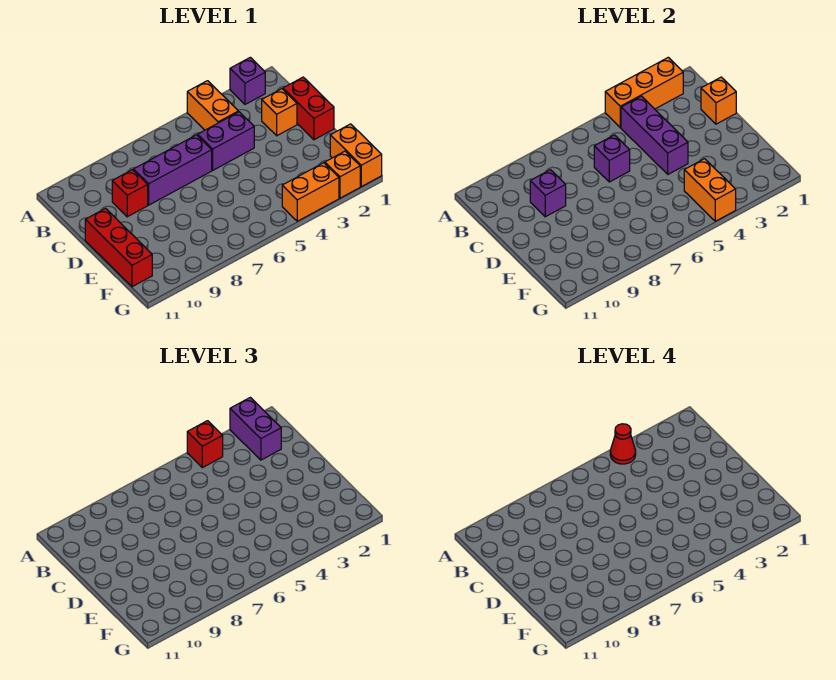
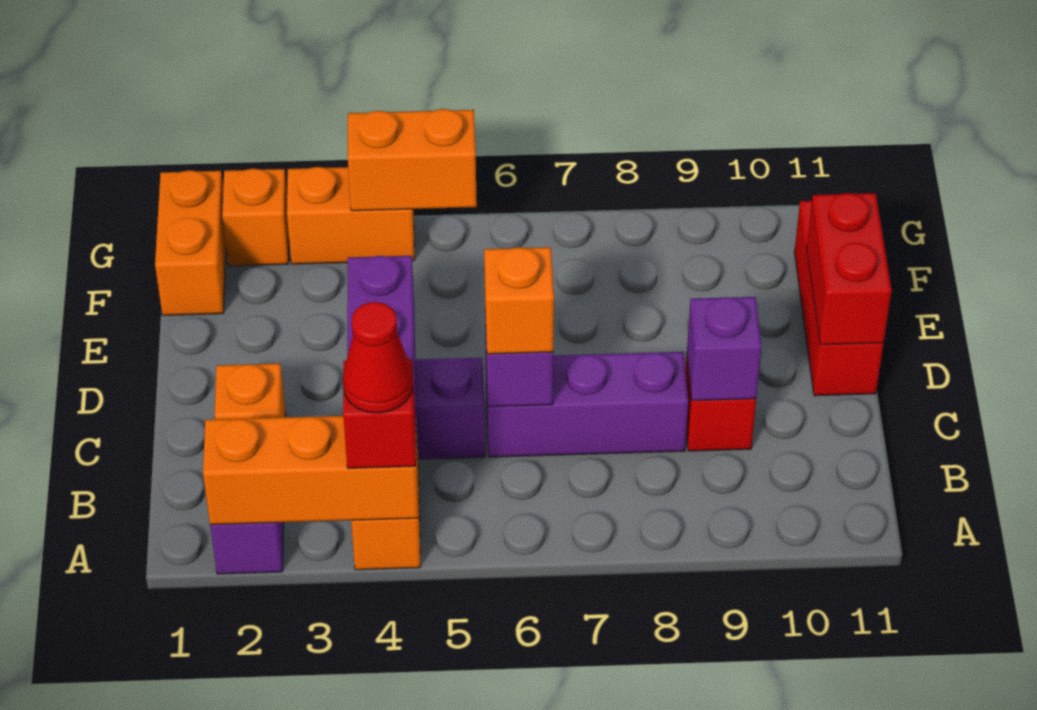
purple 1x2 brick [230,397,281,460] -> none
red 1x2 brick [283,77,334,140] -> red 1x2 brick moved to [807,193,892,345]
orange 1x1 brick [701,77,736,124] -> orange 1x1 brick moved to [484,247,554,354]
orange 1x2 brick [684,159,736,221] -> orange 1x2 brick turned to [348,109,477,211]

